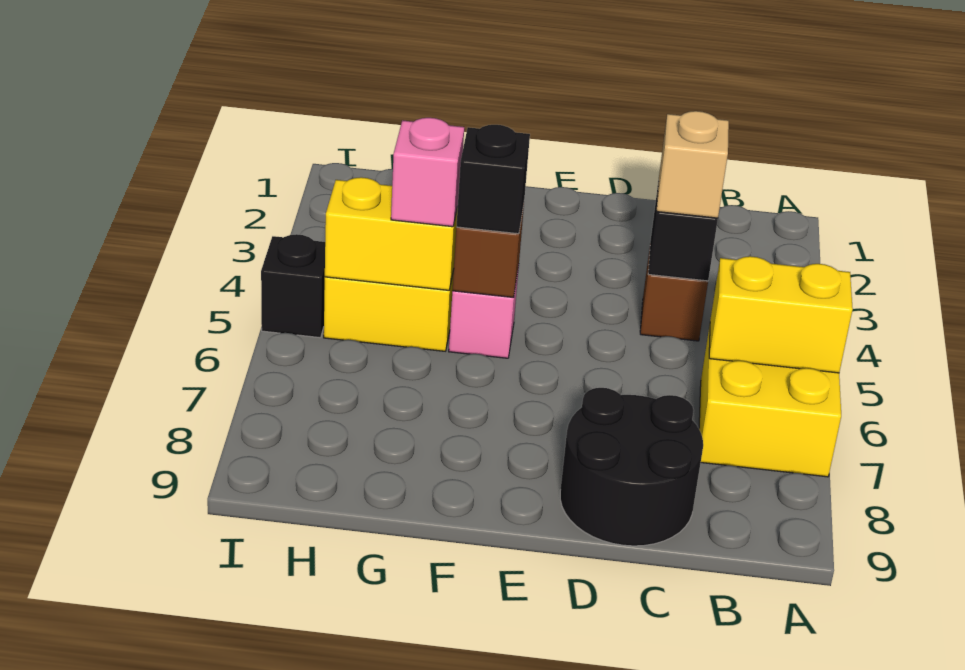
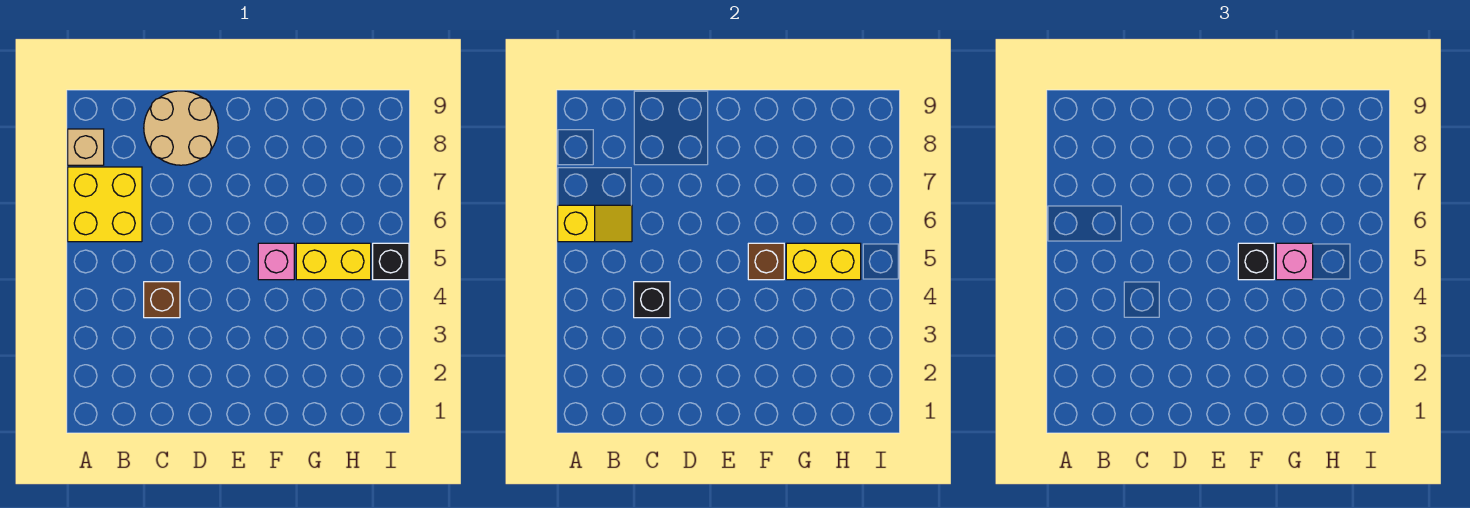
yellow 1x2 brick [709,256,853,373] -> yellow 1x2 slope [558,205,632,242]
tan 1x1 brick [657,111,729,218] -> tan 1x1 brick moved to [68,129,104,165]
black 2x2 round brick [560,388,703,546] -> tan 2x2 round brick [144,91,218,165]

